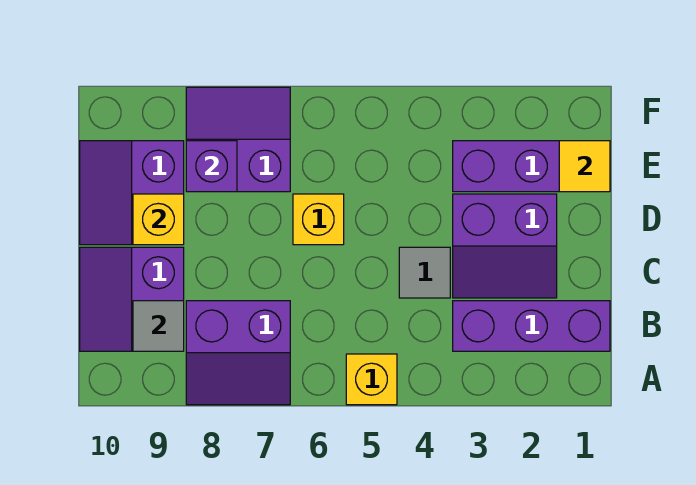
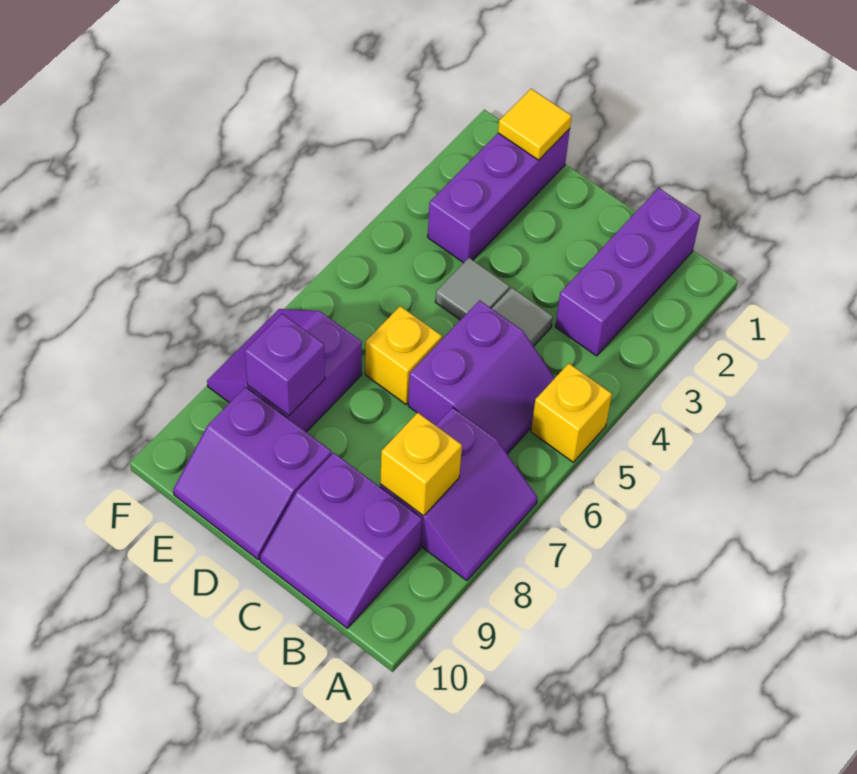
grey 1x1 tile [133,301,184,351] -> grey 1x1 tile moved to [436,258,510,320]
purple 2x2 slope [453,194,557,298] -> purple 2x2 slope moved to [408,300,555,454]
yellow 1x1 brick [133,194,184,245] -> yellow 1x1 brick moved to [380,413,462,516]

